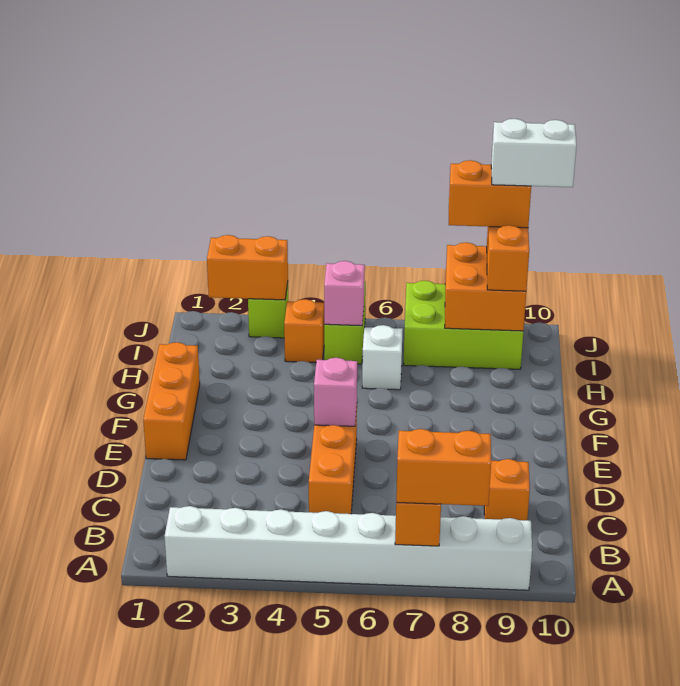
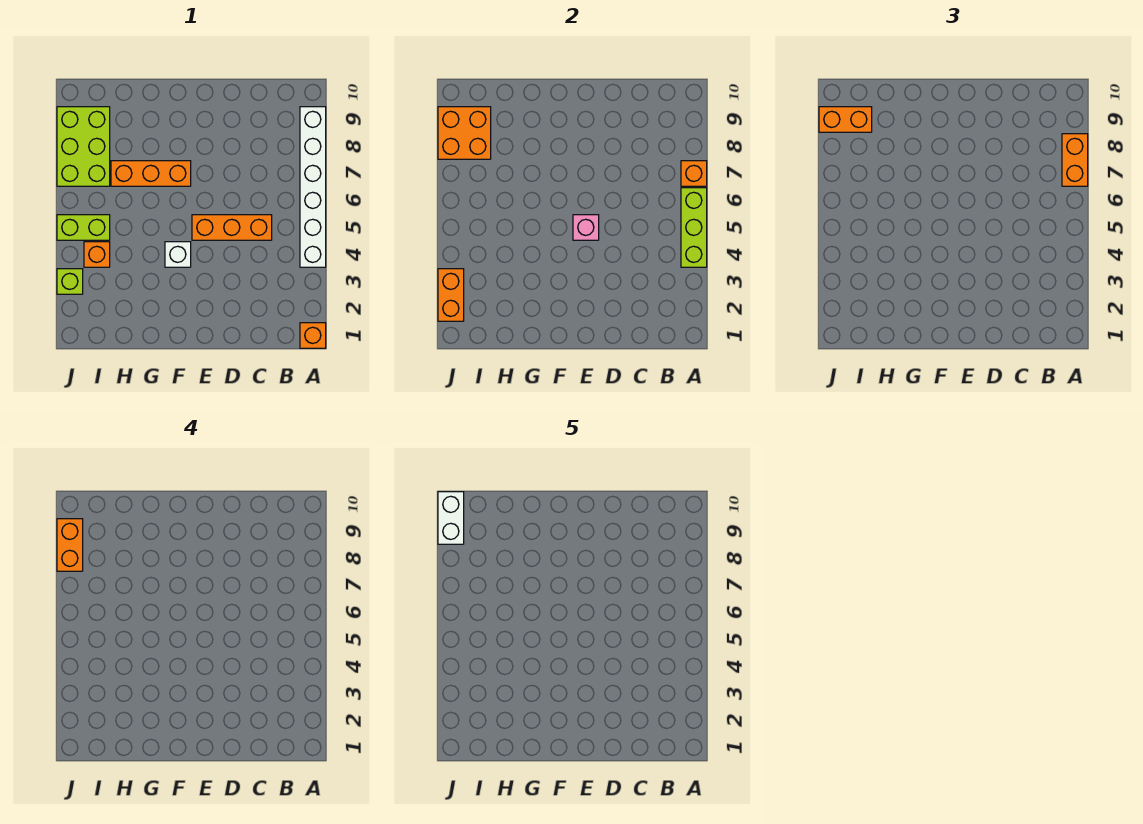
white 1x8 brick [165,506,532,590] -> white 1x6 brick [300,107,326,267]
none -> lime 1x3 brick [681,188,707,267]
orange 1x1 brick [484,459,530,520] -> orange 1x1 brick moved to [300,323,326,348]
orange 1x3 brick [143,342,200,460] -> orange 1x3 brick moved to [111,161,191,186]
white 1x1 brick [362,325,403,390] -> white 1x1 brick moved to [165,242,191,267]
pink 1x1 brick [324,261,365,326] -> none

